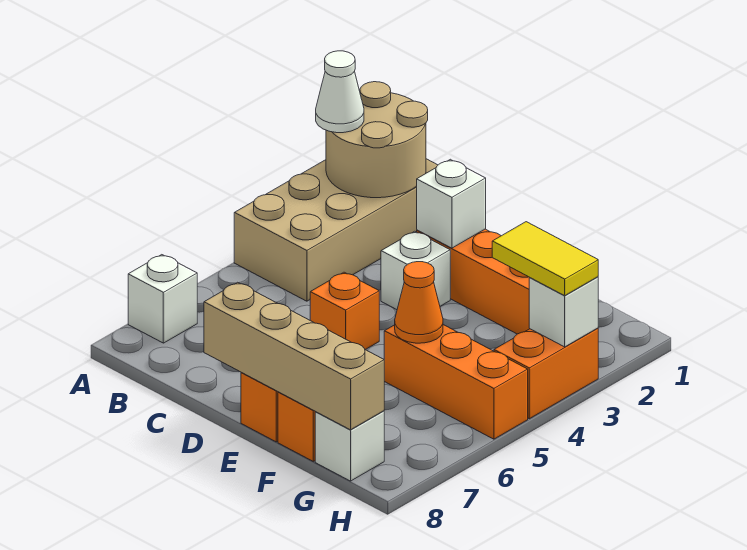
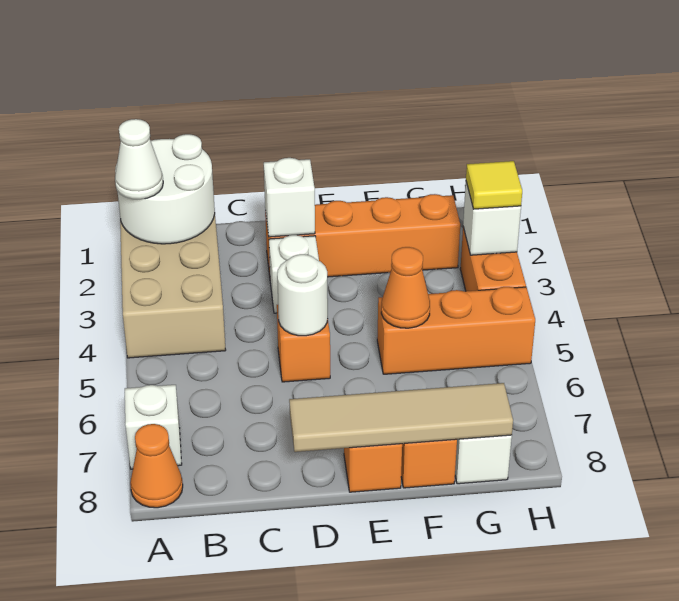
tan 2x2 round brick [326,82,428,198] -> white 2x2 round brick [115,134,215,244]
none -> orange 1x1 cone [130,424,183,508]
none -> white 1x1 round brick [277,254,328,336]
tan 1x4 brick [204,282,384,430] -> tan 1x4 tile [289,383,513,452]
yellow 1x2 tile [492,222,598,296] -> yellow 1x1 tile [466,161,522,209]

